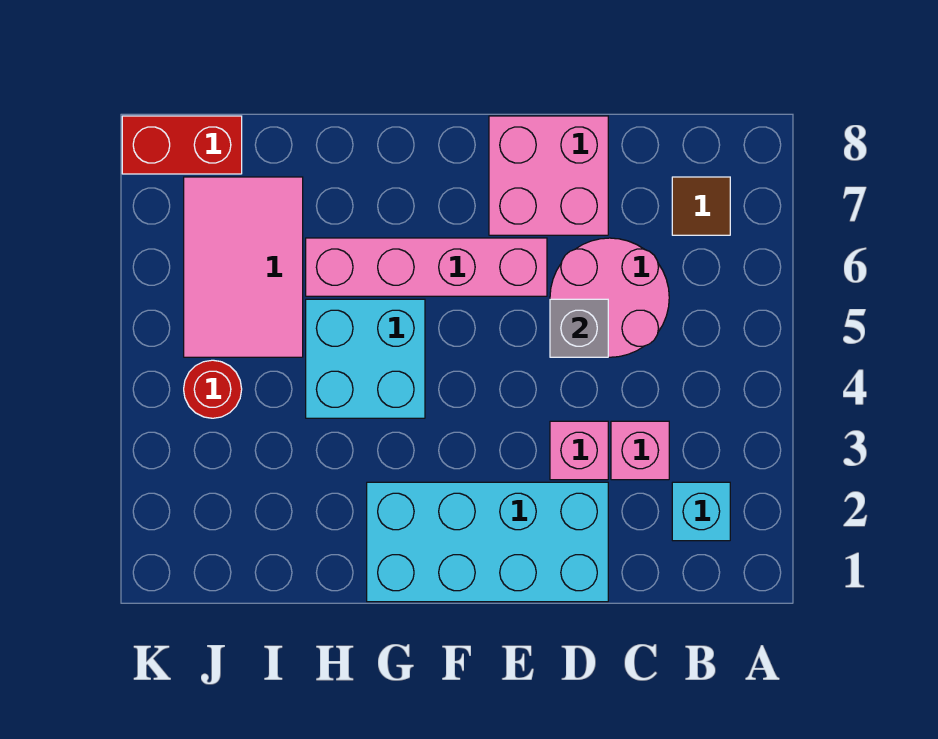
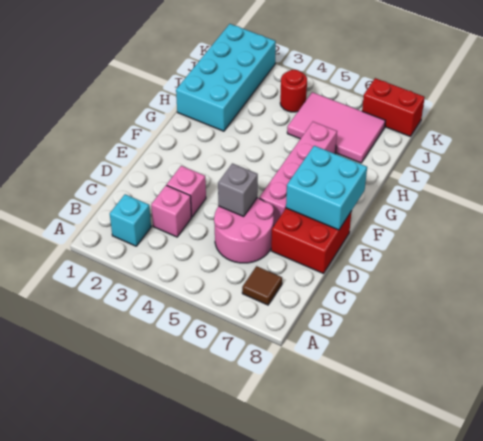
cyan 2x4 brick [367,482,608,602] -> cyan 2x4 brick moved to [176,24,276,131]
pink 2x2 brick [489,116,608,235] -> red 2x2 brick [271,208,352,274]
cyan 2x2 brick [306,299,425,418] -> cyan 2x2 brick moved to [286,146,367,230]
red 1x2 brick [122,116,242,174] -> red 1x2 brick turned to [362,78,425,136]

